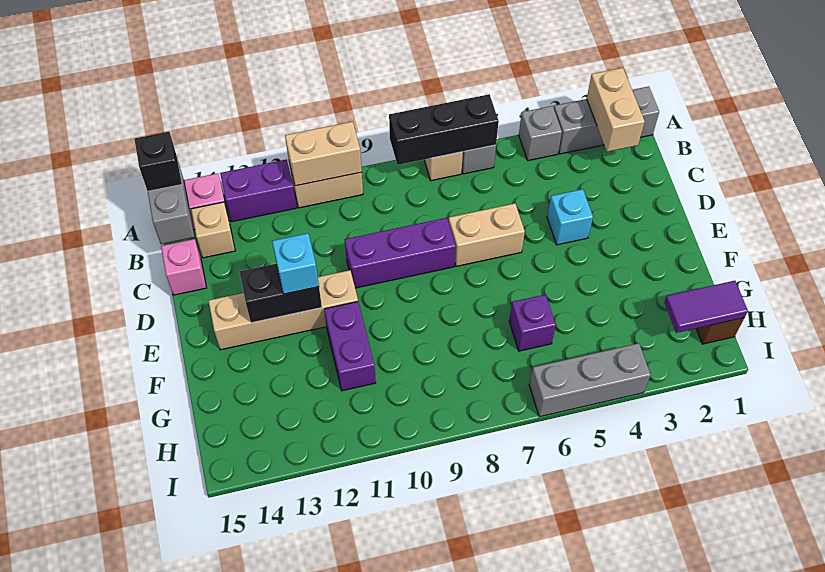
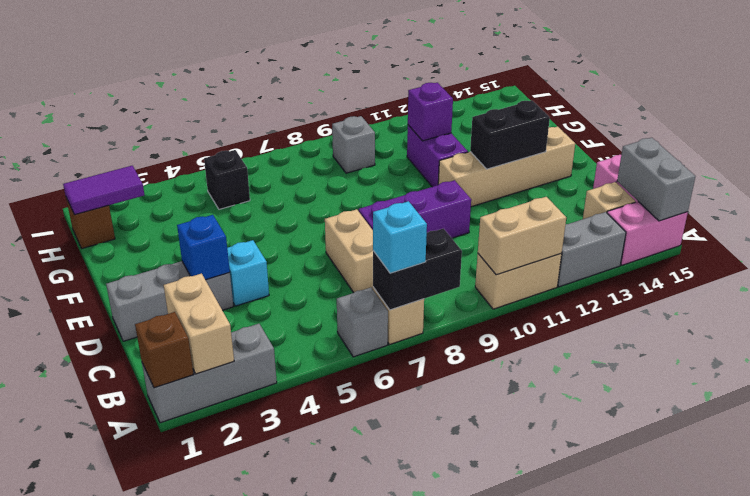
none -> brown 1x1 brick [135,312,193,388]
grey 1x1 brick [519,106,562,161] -> grey 1x1 brick moved to [332,116,375,173]
black 1x3 brick [389,94,499,165] -> black 1x2 brick [373,229,462,310]
purple 1x2 brick [220,159,297,222] -> grey 1x2 brick [557,212,626,287]
black 1x1 brick [134,132,182,191] -> black 1x1 brick moved to [204,150,250,209]
none -> blue 1x1 brick [177,215,230,280]
tan 1x2 brick [449,203,525,266] -> tan 1x2 brick turned to [325,209,373,293]
cyan 1x1 brick [272,233,319,294] -> cyan 1x1 brick moved to [373,201,427,273]
purple 1x1 brick [509,294,556,351] -> purple 1x1 brick moved to [408,83,453,141]
grey 1x3 brick [529,343,651,417] -> grey 1x3 brick moved to [106,261,233,341]

